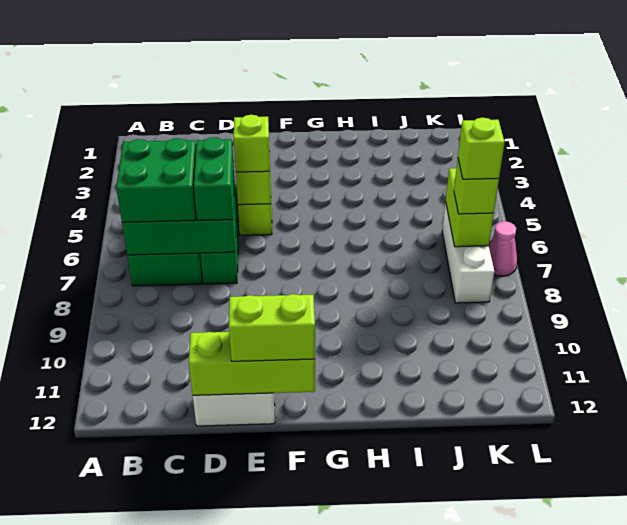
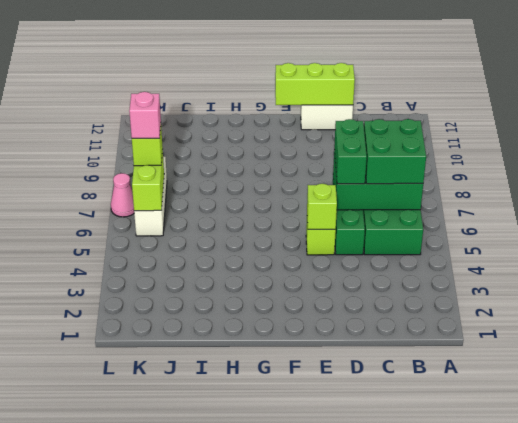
lime 1x1 brick [234,115,270,172] -> none
lime 1x2 brick [229,294,315,361] -> none
lime 1x1 brick [458,118,505,179] -> pink 1x1 brick [129,92,161,138]

